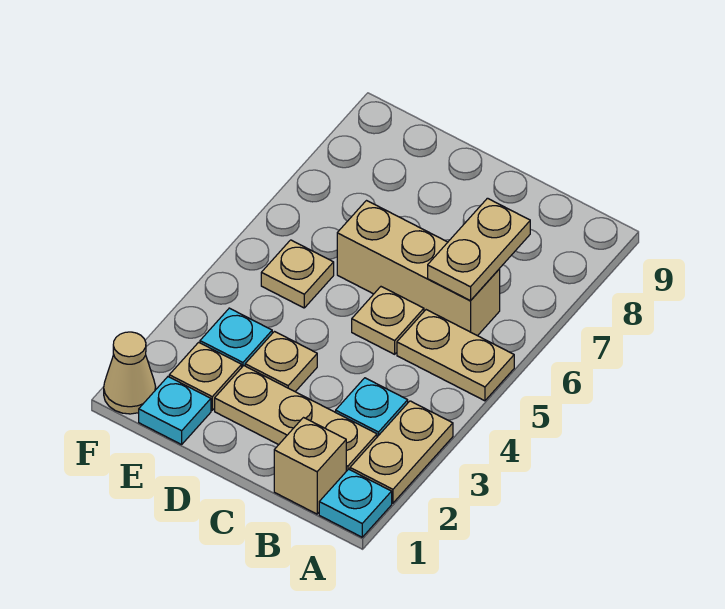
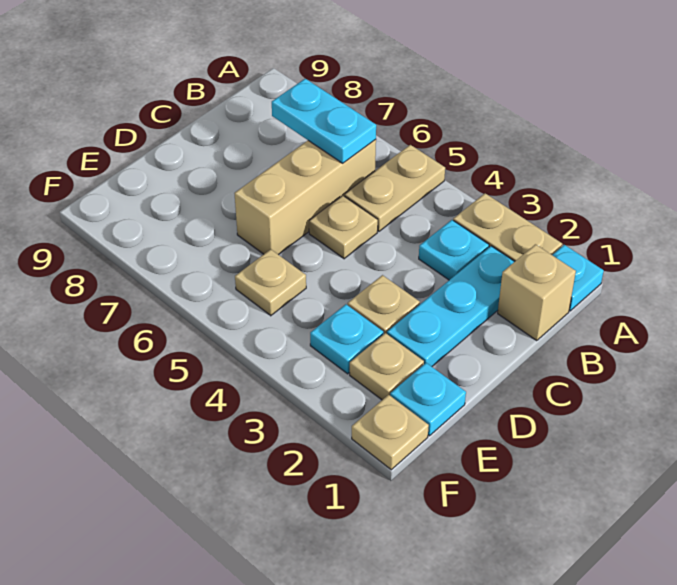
tan 1x3 plate [215,366,377,471] -> cyan 1x3 plate [387,246,515,367]
tan 1x2 plate [428,198,530,301] -> cyan 1x2 plate [272,79,376,163]
tan 1x1 cone [104,332,156,414] -> tan 1x1 plate [352,395,429,470]

